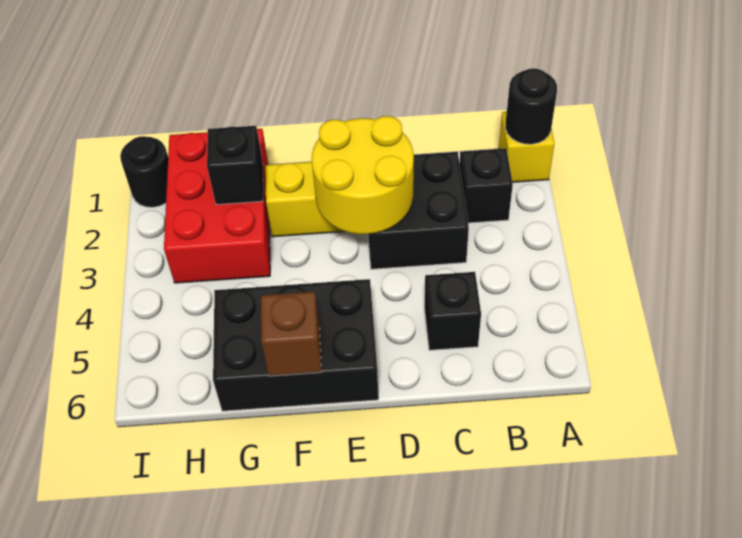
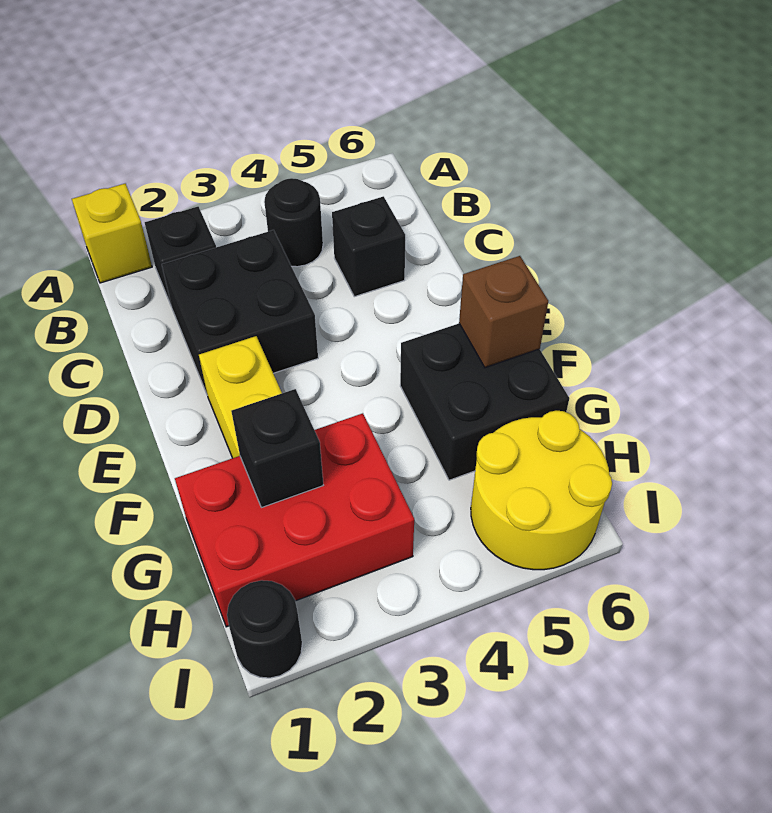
black 1x1 round brick [505,68,557,144] -> black 1x1 round brick moved to [264,178,323,267]
yellow 2x2 round brick [312,116,414,234] -> yellow 2x2 round brick moved to [471,411,612,570]
black 2x3 brick [213,279,379,411] -> black 2x2 brick [400,324,569,480]

